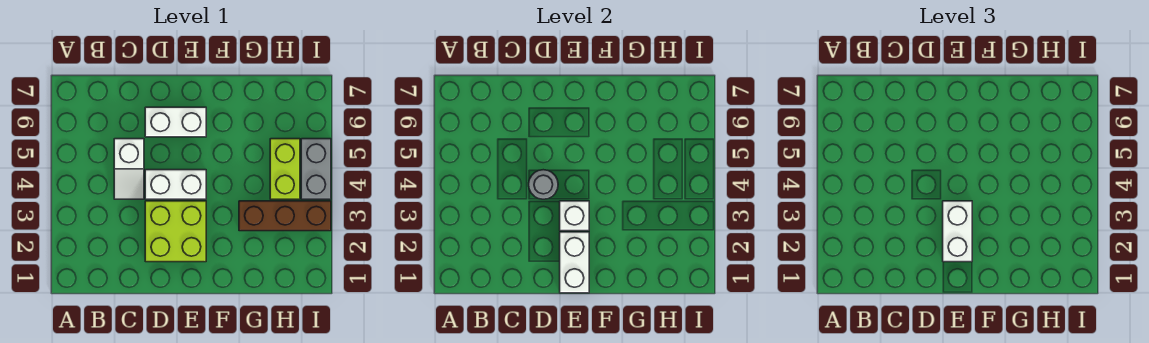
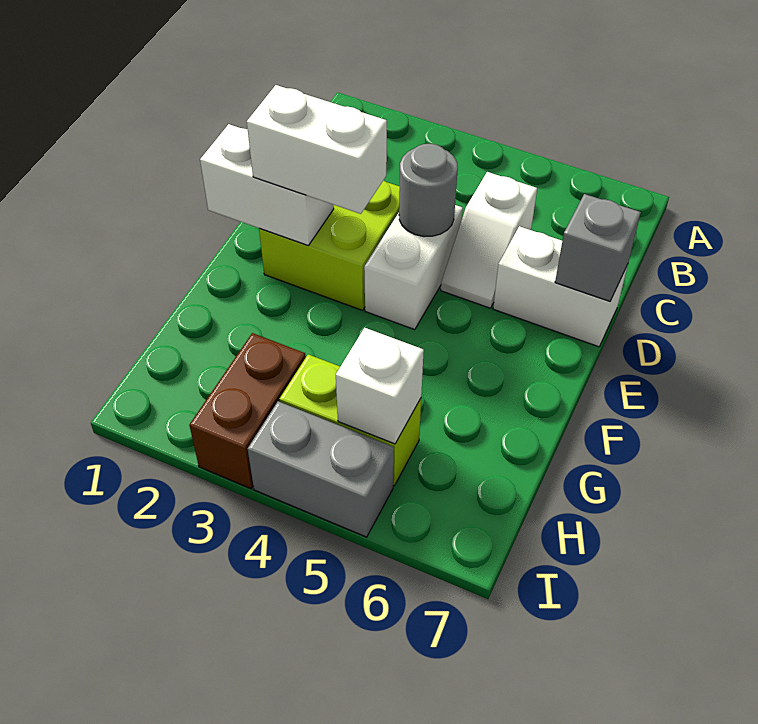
white 1x2 slope [114,139,144,199] -> white 1x2 slope turned to [441,172,537,308]
white 1x2 brick [145,107,206,137] -> white 1x2 brick turned to [493,226,628,347]
none -> grey 1x1 brick [555,194,641,301]
white 1x1 brick [560,201,589,231] -> white 1x1 brick moved to [336,328,424,444]
brown 1x3 brick [239,201,331,231] -> brown 1x2 brick [189,333,306,489]

